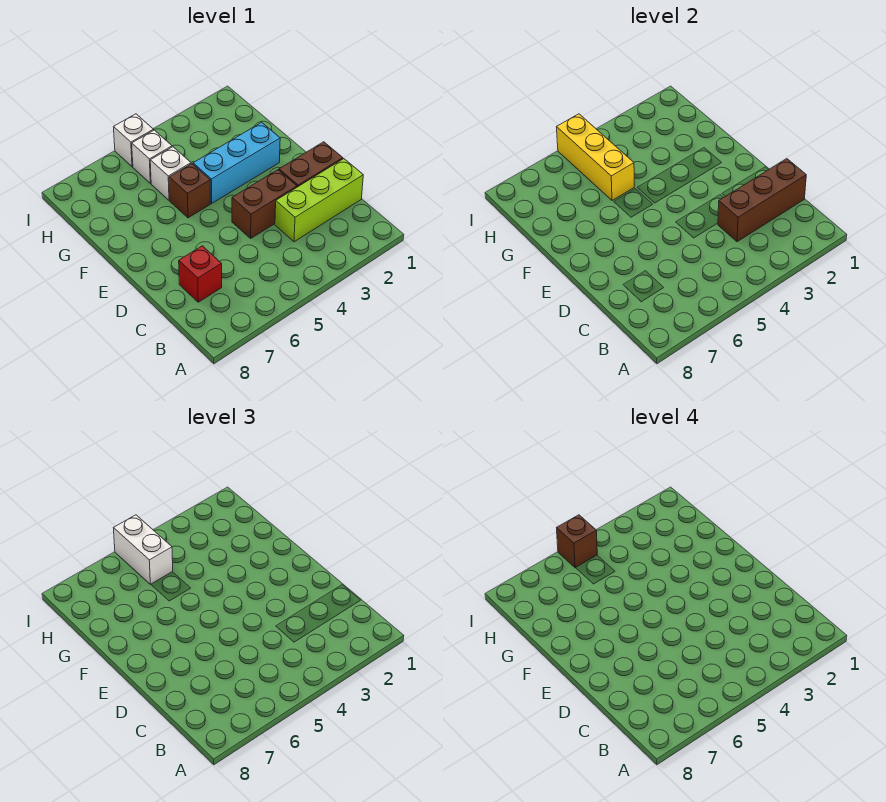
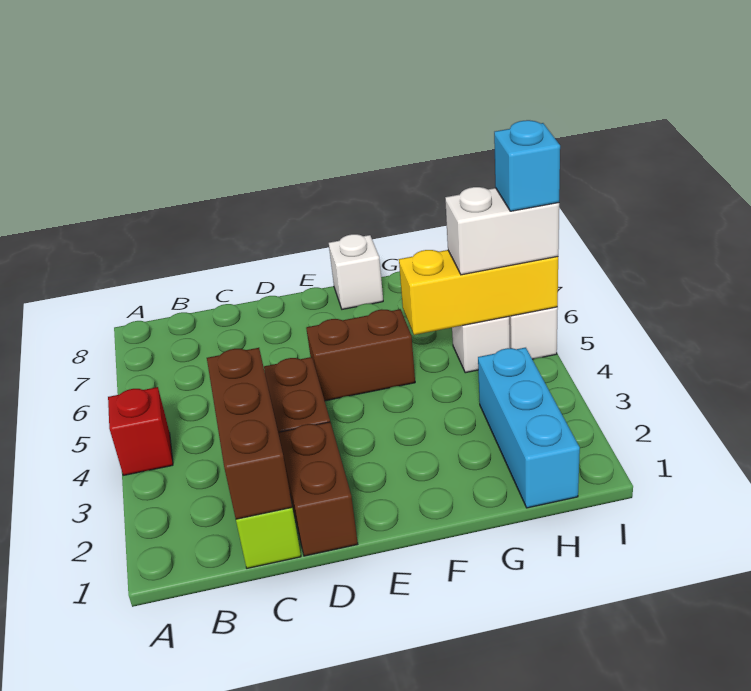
red 1x1 brick [179,246,222,302] -> red 1x1 brick moved to [108,387,173,475]
cyan 1x3 brick [193,122,280,203] -> cyan 1x3 brick moved to [478,348,580,508]
brown 1x1 brick [169,164,211,218] -> brown 1x2 brick [306,309,415,401]
white 1x1 brick [150,147,191,200] -> white 1x1 brick moved to [329,234,383,309]
brown 1x1 brick [557,515,597,568] -> cyan 1x1 brick [494,120,560,211]

